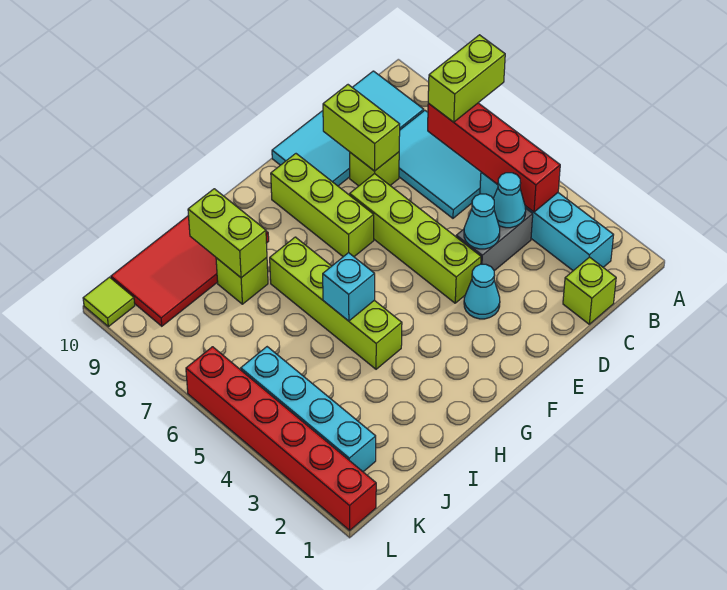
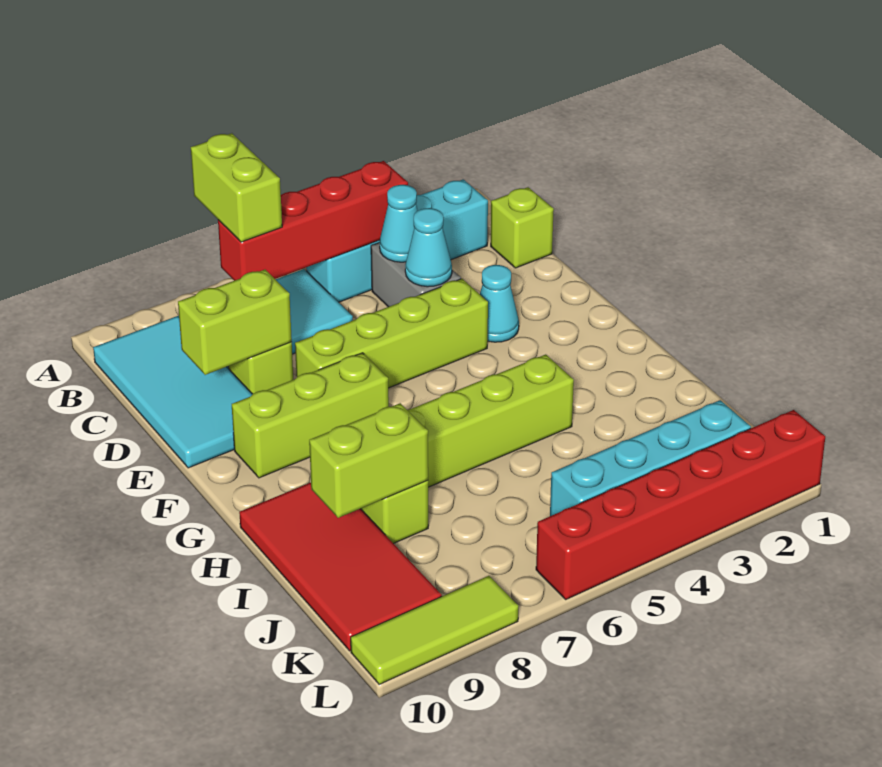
cyan 1x1 brick [323,253,375,321] -> none
lime 1x1 tile [83,277,135,327] -> lime 1x3 tile [351,576,518,684]

